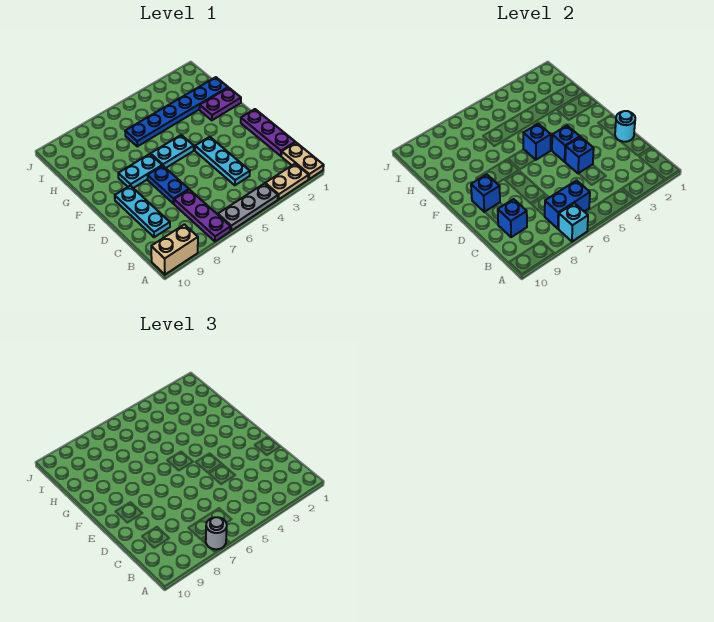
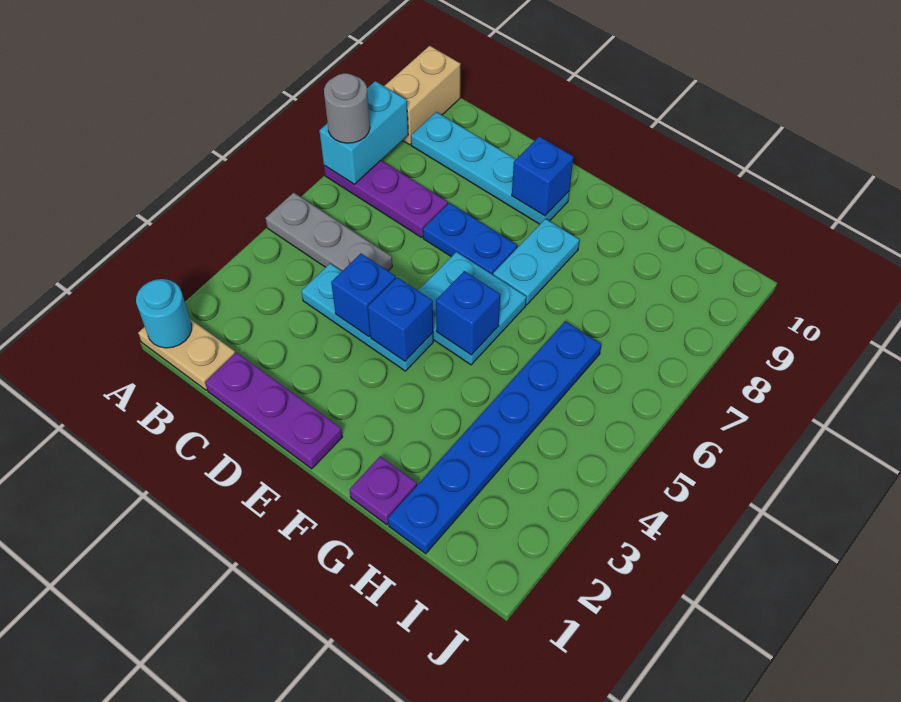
tan 1x2 plate [265,164,309,199] -> none
grey 1x3 plate [218,184,278,231] -> grey 1x3 plate turned to [266,193,392,271]
cyan 1x1 brick [558,203,588,241] -> cyan 1x2 brick [320,81,408,184]
blue 1x2 brick [545,180,590,229] -> none
cyan 1x3 plate [115,186,170,237] -> cyan 1x4 plate [411,112,569,224]
blue 1x1 brick [498,199,527,237] -> none
cyan 1x1 round brick [615,111,635,142] -> cyan 1x1 round brick moved to [136,279,192,348]
cyan 1x2 plate [151,135,194,168] -> cyan 2x2 plate [418,252,526,365]
purple 1x2 plate [200,88,241,120] -> purple 1x1 plate [350,456,417,525]

